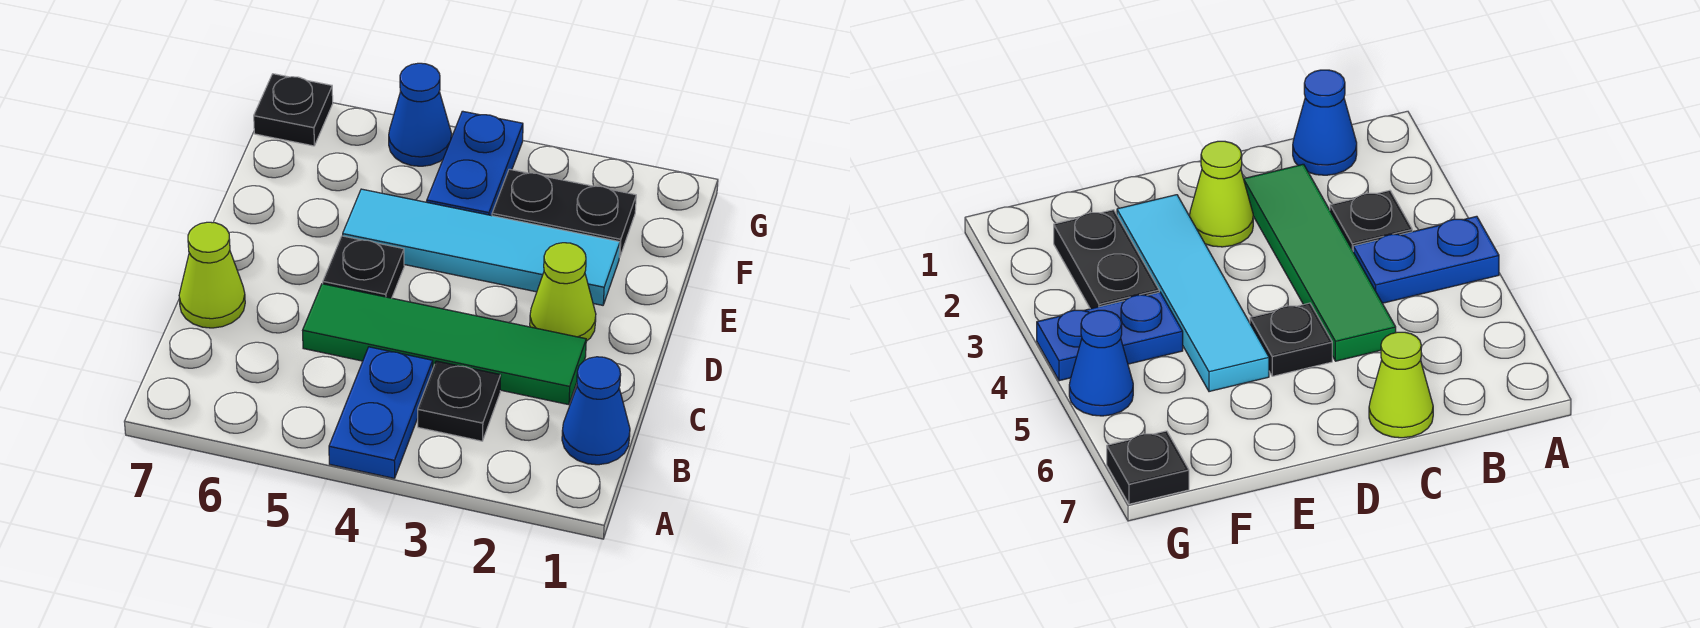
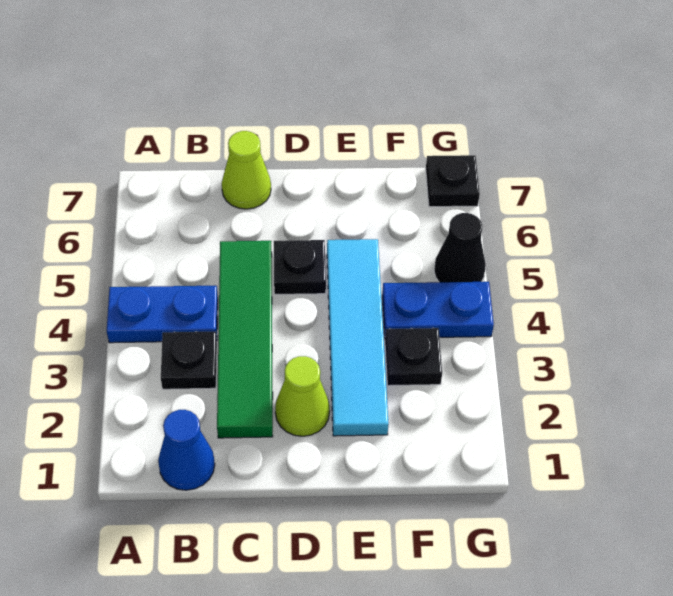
black 1x2 plate [492,169,636,258] -> black 1x1 plate [385,328,442,386]
blue 1x1 cone [389,63,452,166] -> black 1x1 cone [434,213,486,282]

